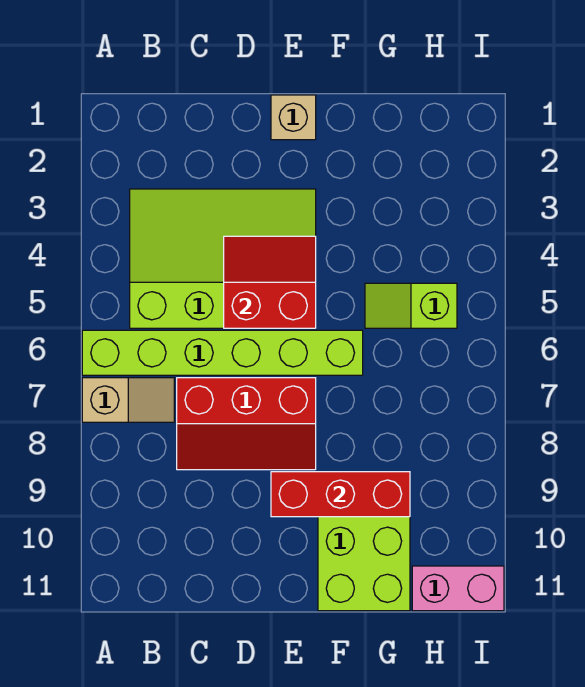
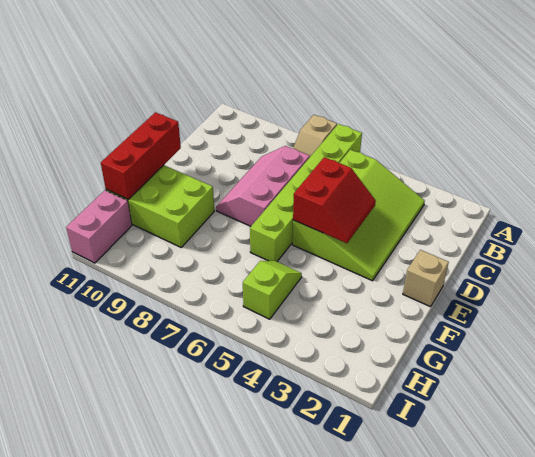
red 2x3 slope [177,378,316,470] -> pink 2x3 slope [216,146,310,226]
red 1x3 brick [271,472,410,517] -> red 1x3 brick moved to [101,112,181,200]

